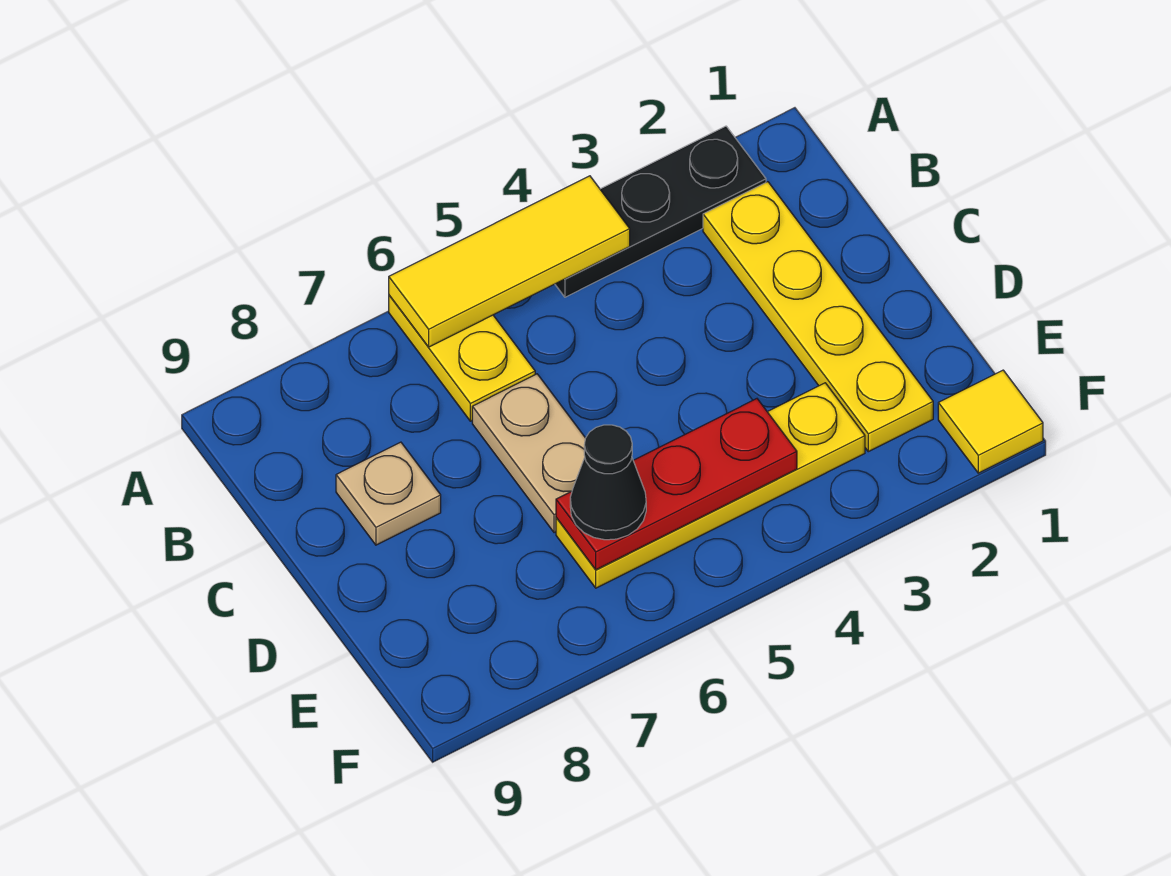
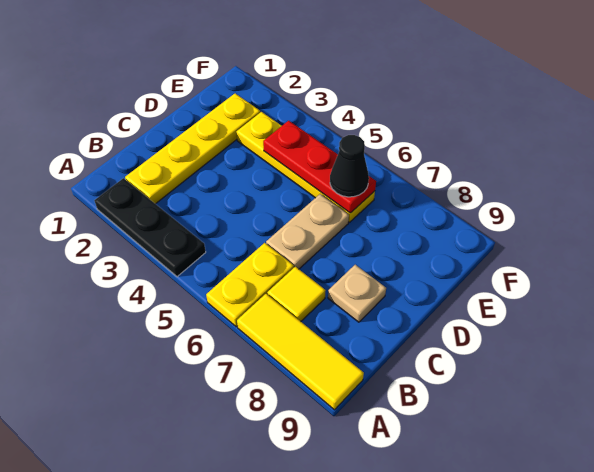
yellow 1x3 tile [389,176,630,347] -> yellow 1x3 tile moved to [237,294,364,410]
yellow 1x1 tile [938,370,1043,473] -> yellow 1x1 tile moved to [267,267,326,321]

